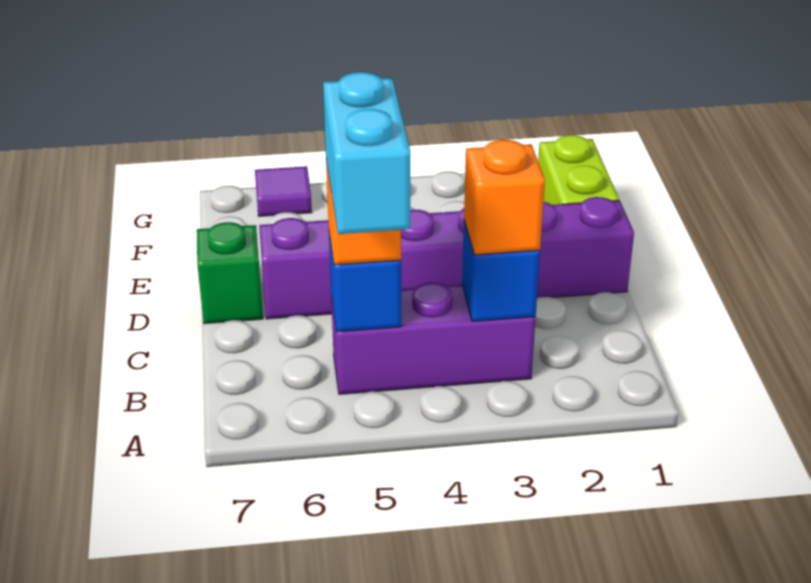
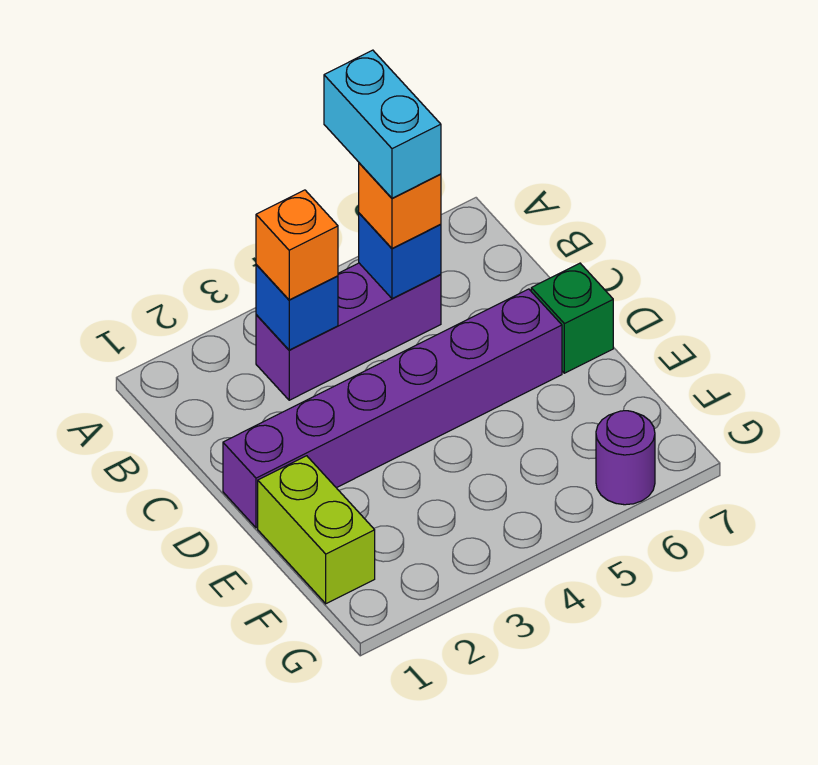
purple 1x1 tile [255,166,312,216] -> purple 1x1 round brick [596,411,655,505]

